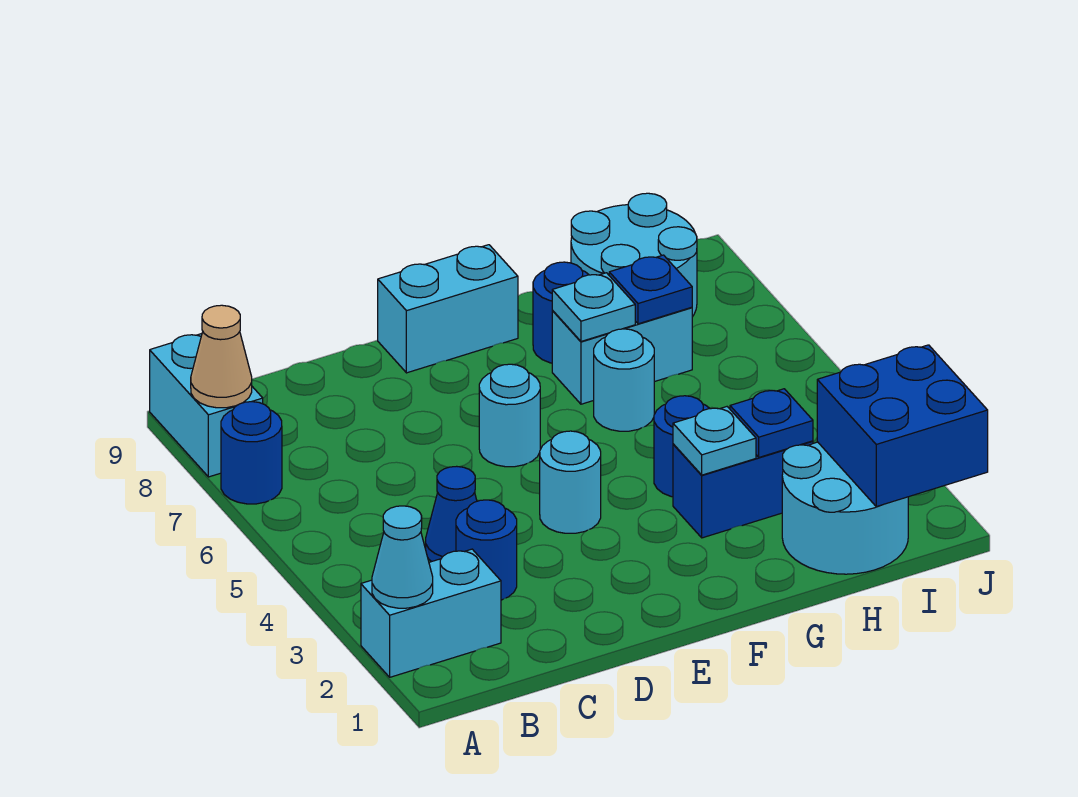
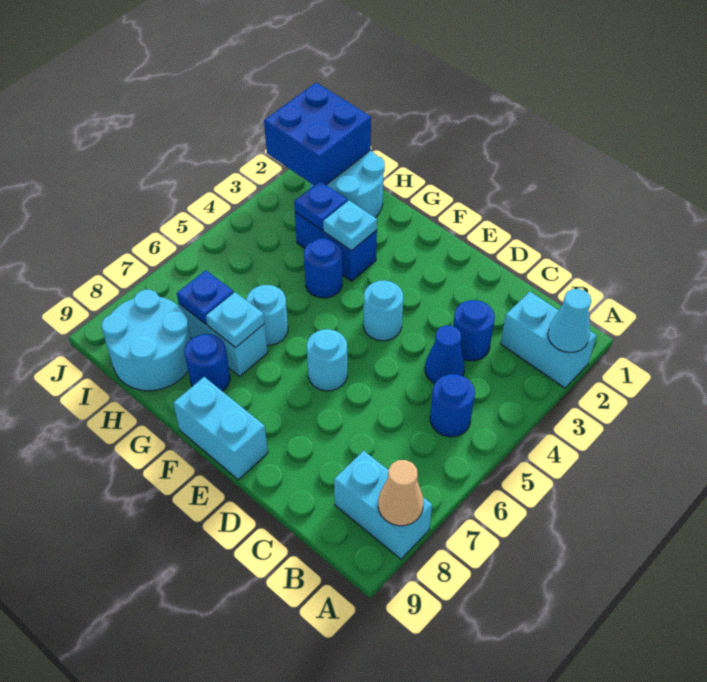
blue 1x1 round brick [221,402,282,504] -> blue 1x1 round brick moved to [430,374,475,437]
cyan 1x2 brick [150,334,263,477] -> cyan 1x2 brick turned to [334,451,432,559]

